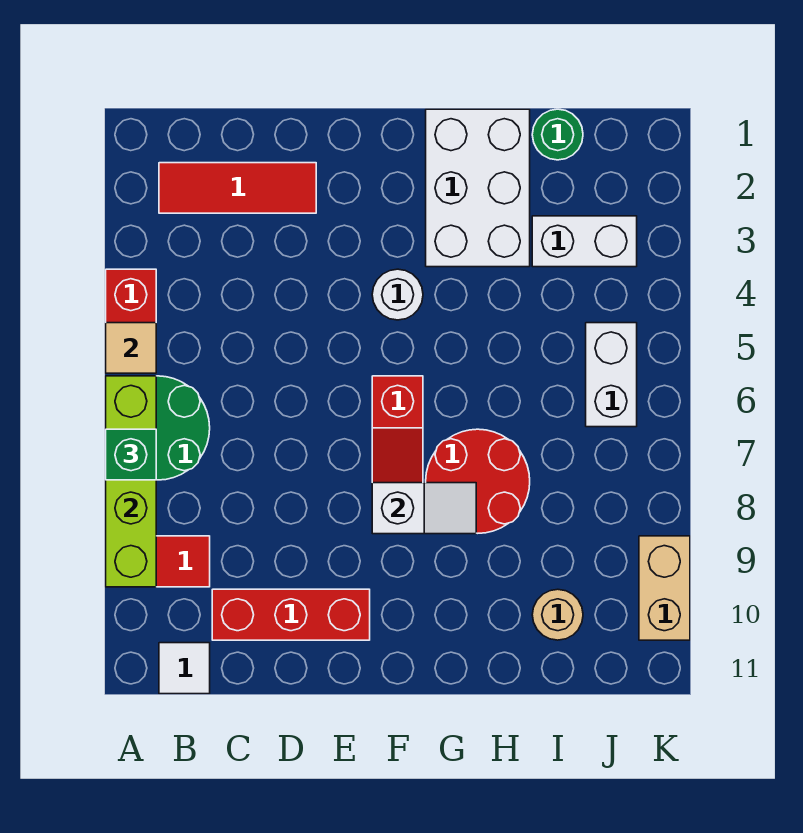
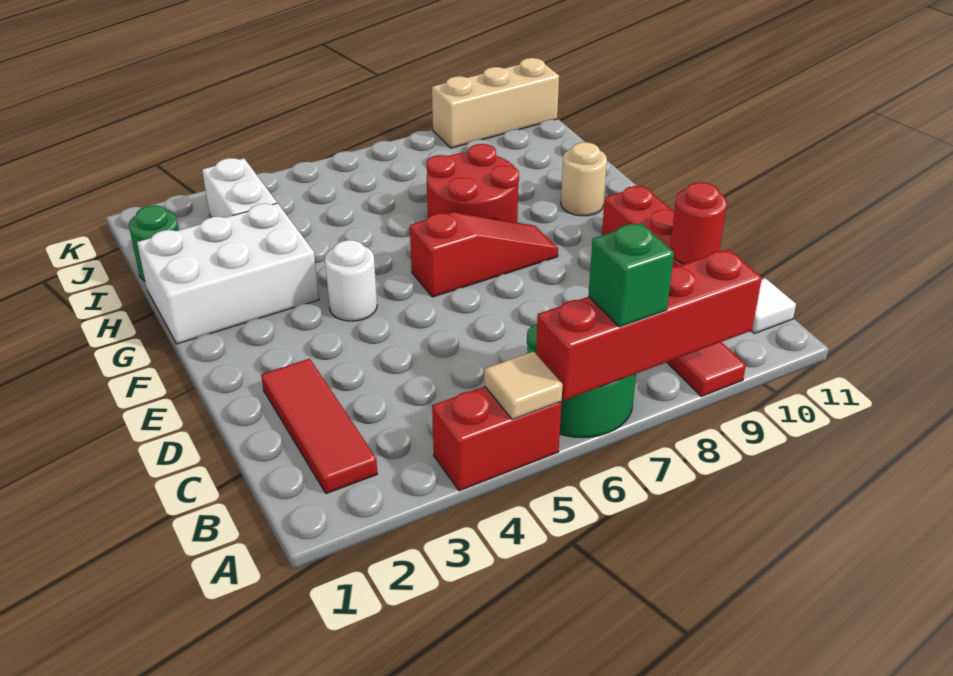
lime 1x4 brick [106,376,156,587] -> red 1x4 brick [536,249,762,400]
none -> red 1x1 round brick [670,182,727,264]
white 1x2 slope [372,483,476,534] -> none
tan 1x1 round brick [532,589,583,640] -> tan 1x1 round brick moved to [561,142,607,216]
white 1x2 brick [586,323,637,427] -> none
tan 1x2 brick [639,536,690,640] -> tan 1x3 brick [432,58,559,148]

